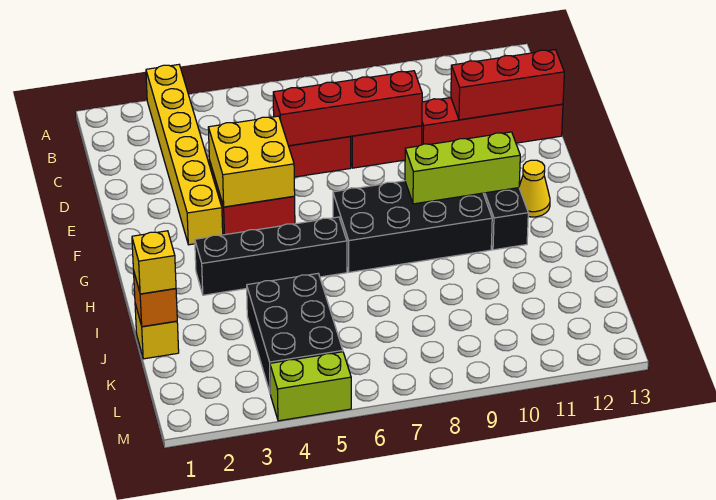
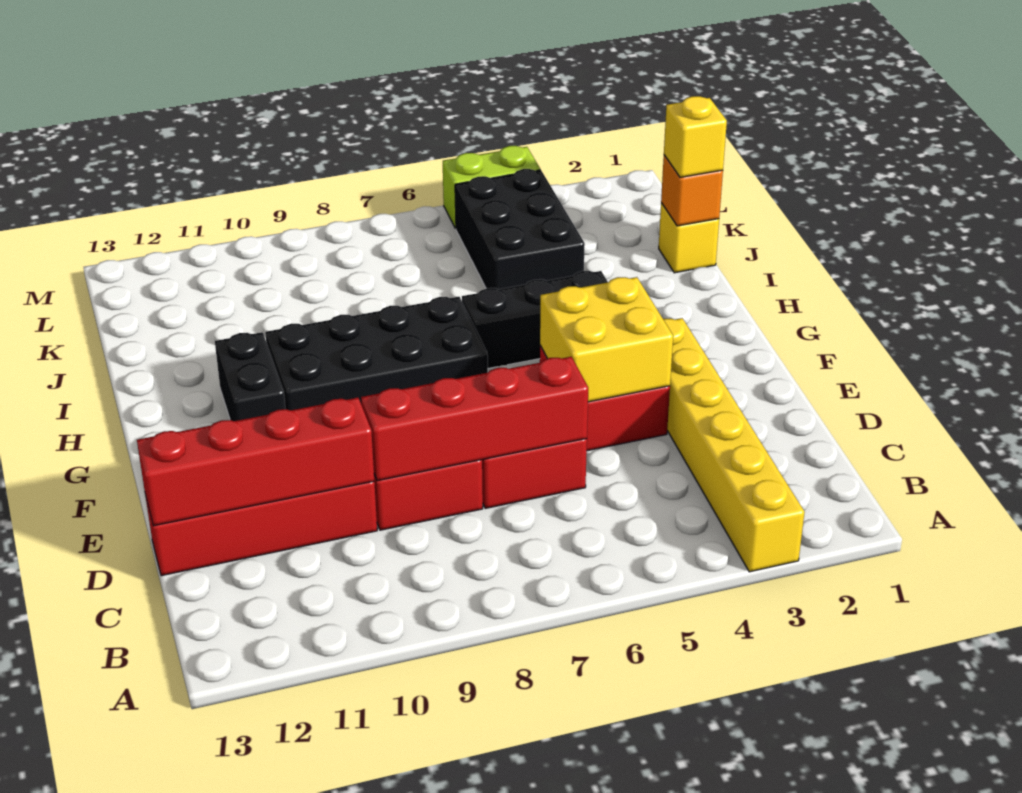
red 1x3 brick [451,50,564,120] -> red 1x4 brick [137,398,374,526]
lime 1x3 brick [405,132,520,204] -> none
yellow 1x1 cone [519,160,550,217] -> none
black 1x4 brick [195,217,347,295] -> black 1x3 brick [462,271,608,368]

